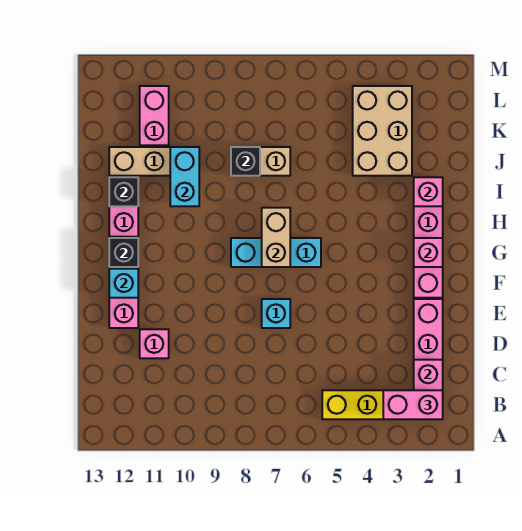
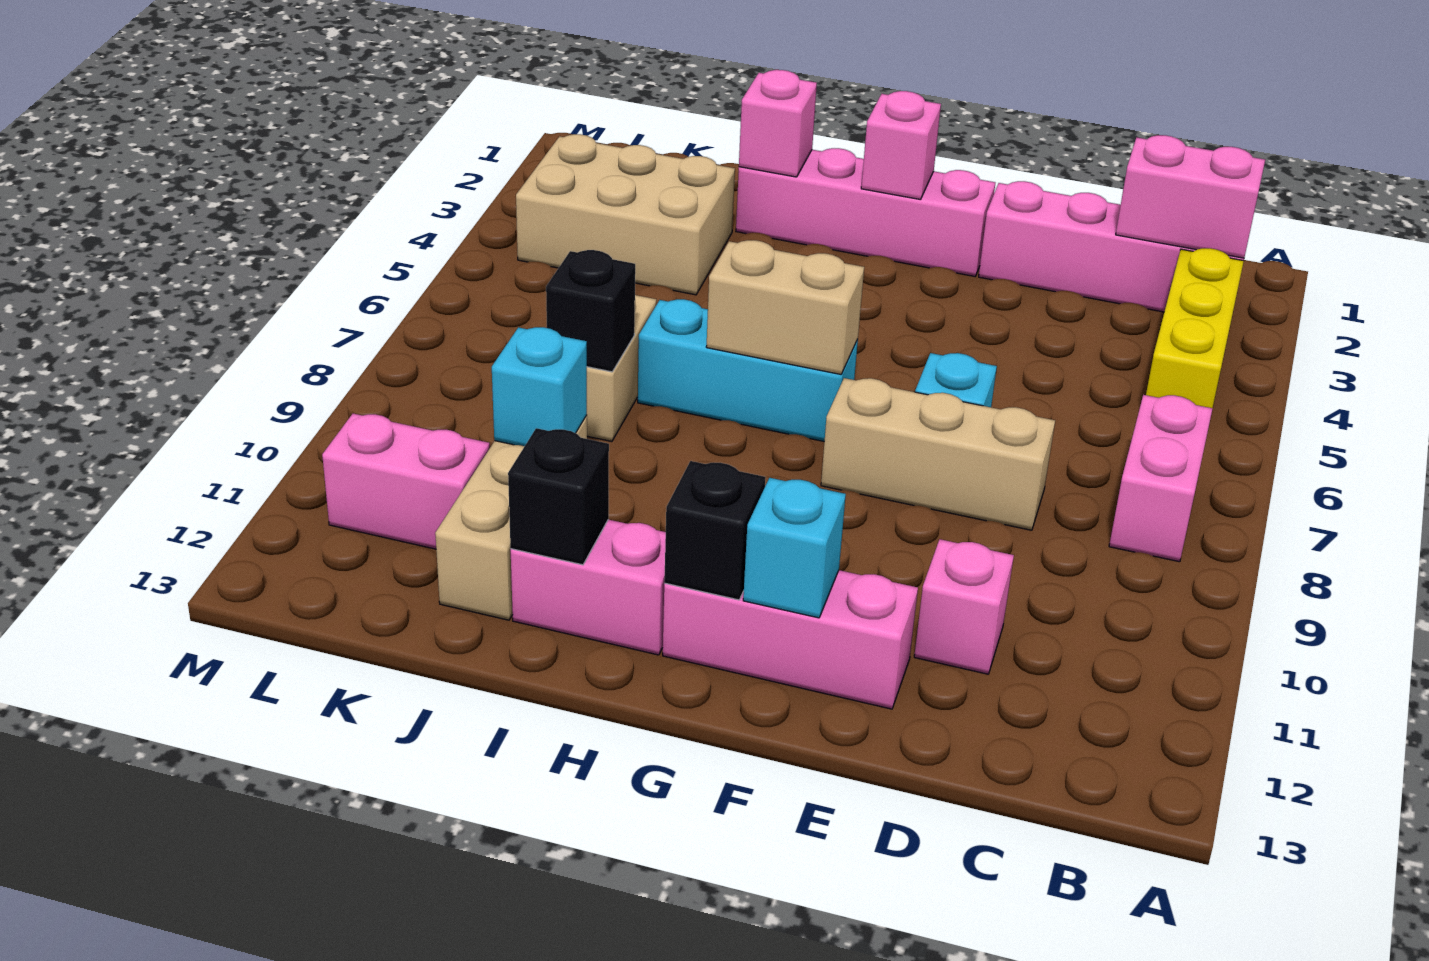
pink 1x2 brick [383,390,443,419] -> pink 1x2 brick moved to [1109,395,1213,562]
none -> tan 1x3 brick [821,378,1055,530]
cyan 1x3 brick [231,238,321,267] -> cyan 1x3 brick turned to [638,299,858,441]
cyan 1x2 brick [170,147,199,206] -> cyan 1x1 brick [492,327,587,446]

